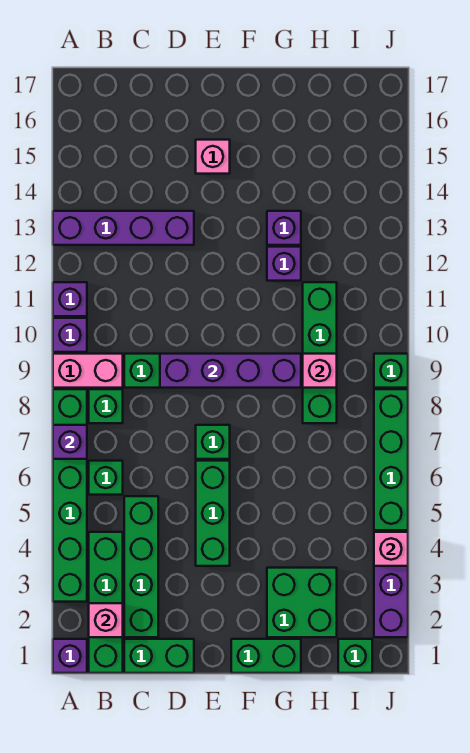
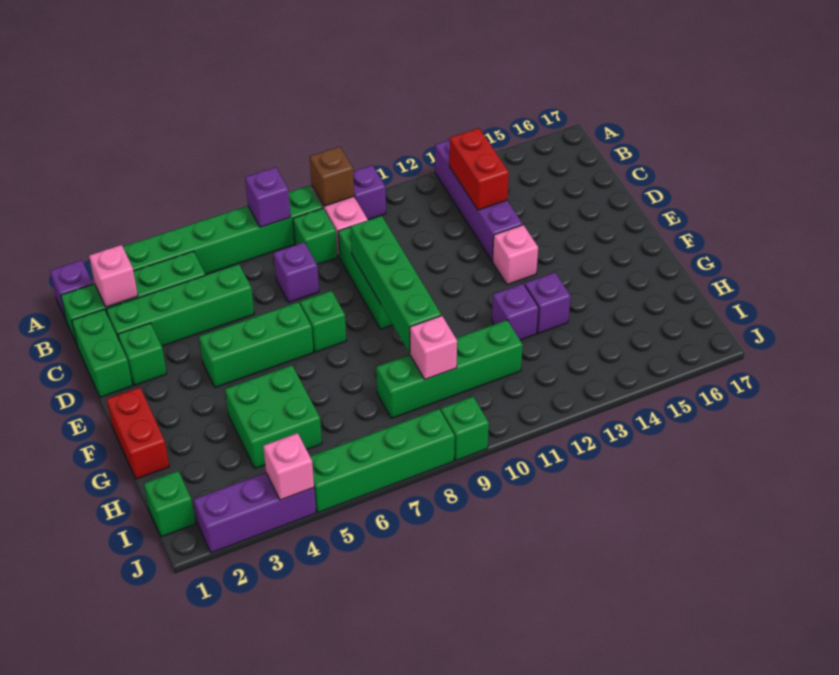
none -> brown 1x1 brick [310,147,354,206]
purple 1x1 brick [53,282,87,316] -> purple 1x1 brick moved to [274,243,319,303]
green 1x1 brick [89,461,123,495] -> green 1x1 brick moved to [118,323,167,385]
none -> red 1x2 brick [449,128,509,210]
purple 1x4 brick [160,354,301,388] -> green 1x4 brick [351,216,441,353]
pink 1x1 brick [196,140,230,174] -> pink 1x1 brick moved to [492,225,538,285]
green 1x2 brick [231,639,301,673] -> red 1x2 brick [107,388,169,479]
green 2x2 brick [267,568,337,637] -> green 2x2 brick moved to [225,365,322,468]

